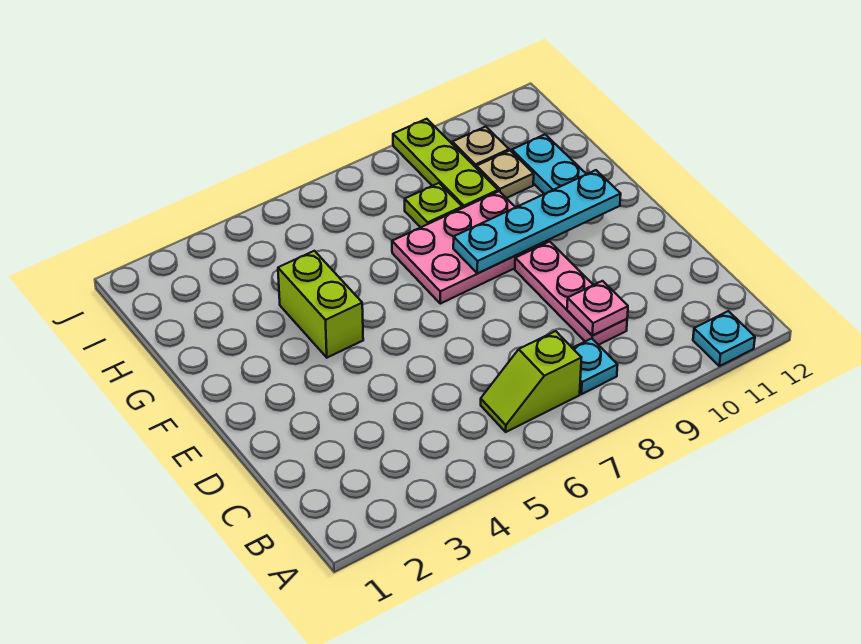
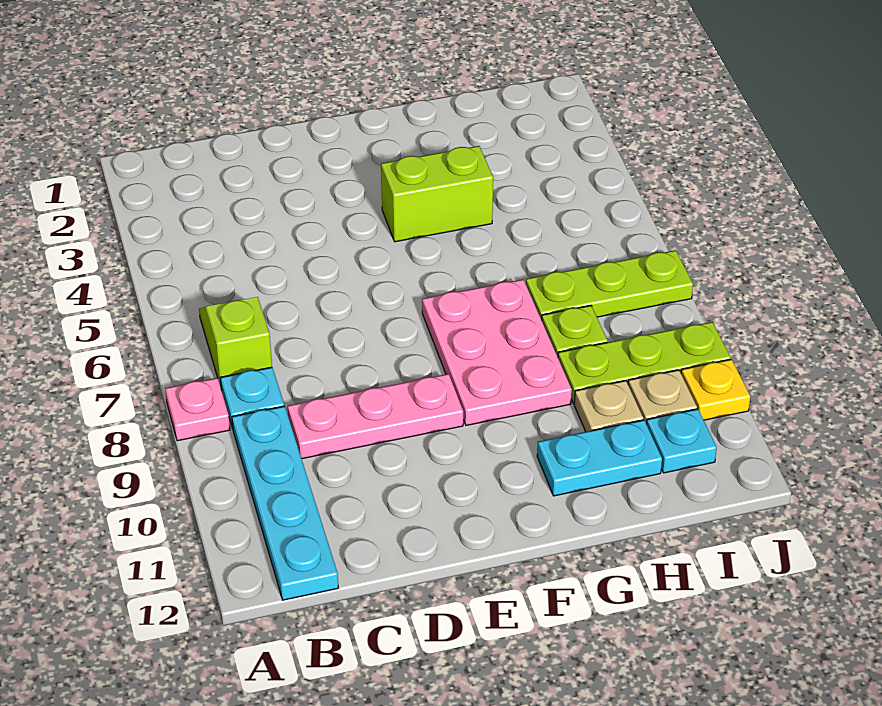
cyan 1x1 plate [693,311,755,366] -> cyan 1x1 plate moved to [646,409,717,473]
pink 1x1 plate [567,281,628,335] -> pink 1x1 plate moved to [165,378,230,441]
cyan 1x4 plate [453,170,621,273] -> cyan 1x4 plate moved to [232,406,338,600]
none -> lime 1x3 plate [526,250,693,320]
none -> yellow 1x1 plate [681,359,750,420]

